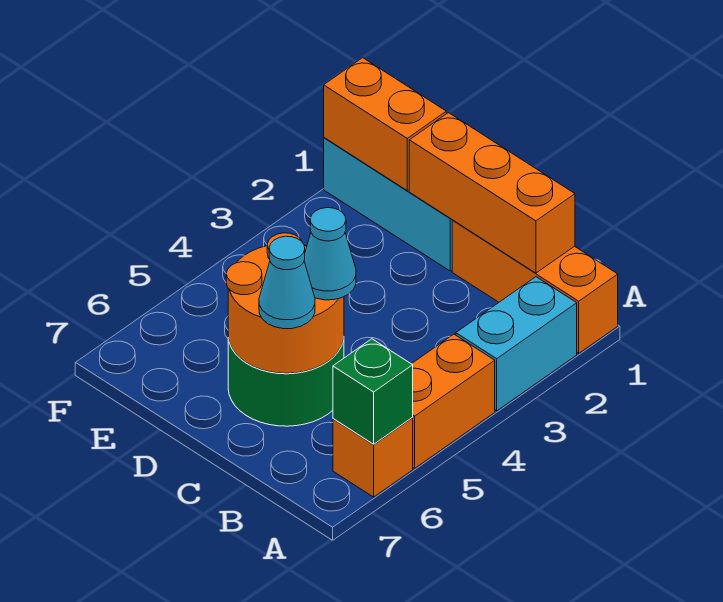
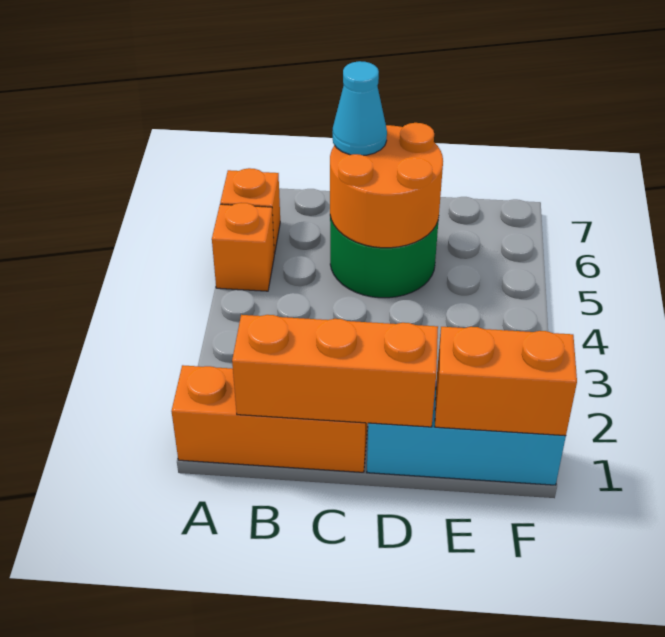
cyan 1x2 brick [456,277,577,411] -> none
orange 1x2 brick [412,334,495,468] -> orange 1x1 brick [212,203,274,291]
green 1x1 brick [333,339,413,444] -> none
cyan 1x1 cone [304,208,356,300] -> none

